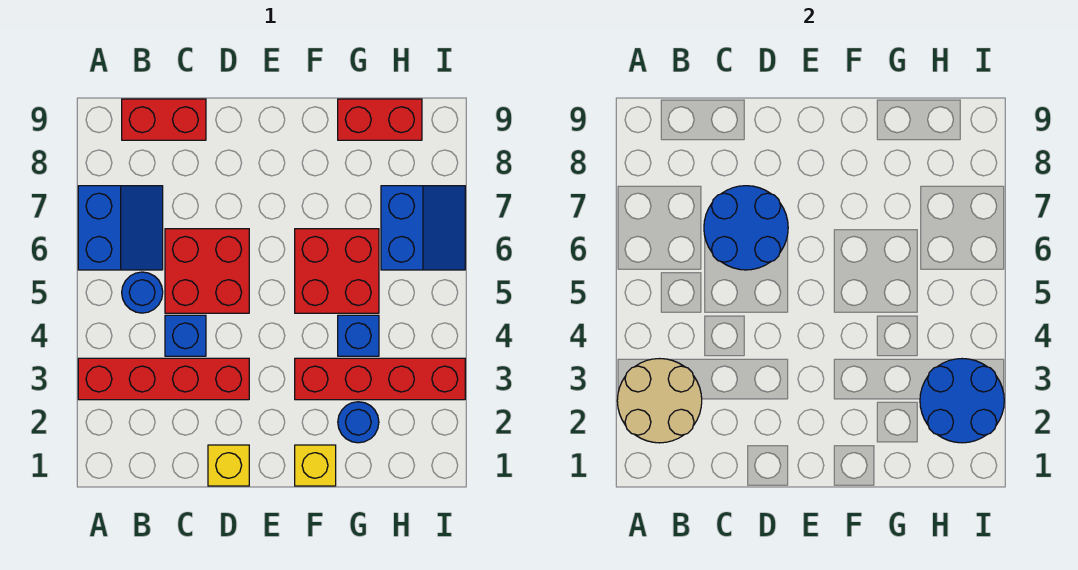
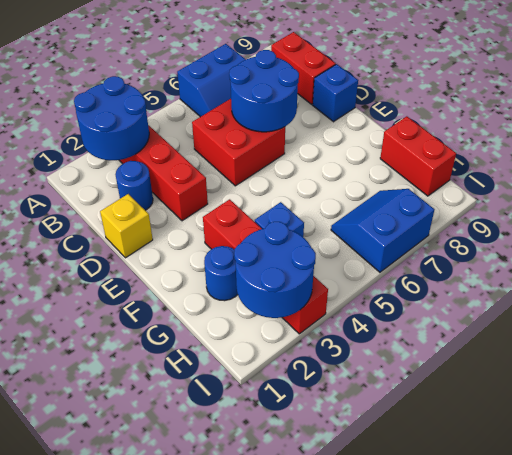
tan 2x2 round brick [617,359,702,443] -> blue 2x2 round brick [74,76,149,160]
blue 1x1 round brick [122,272,163,313] -> blue 1x1 round brick moved to [115,161,153,210]
blue 1x1 brick [165,315,206,356] -> blue 1x1 brick moved to [313,64,358,122]
yellow 1x1 brick [295,445,336,486] -> none
red 2x2 brick [295,229,379,313] -> none
blue 2x2 slope [381,186,465,270] -> blue 2x2 slope turned to [331,189,434,272]

